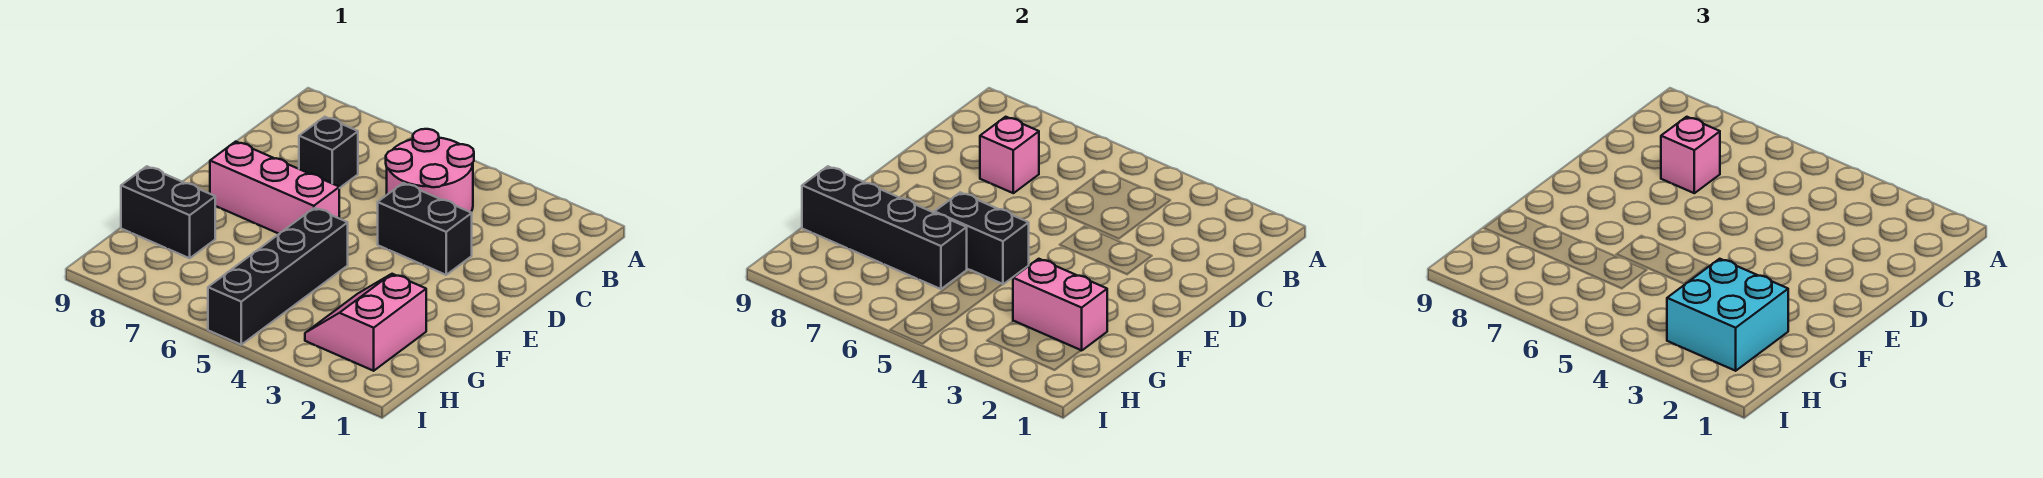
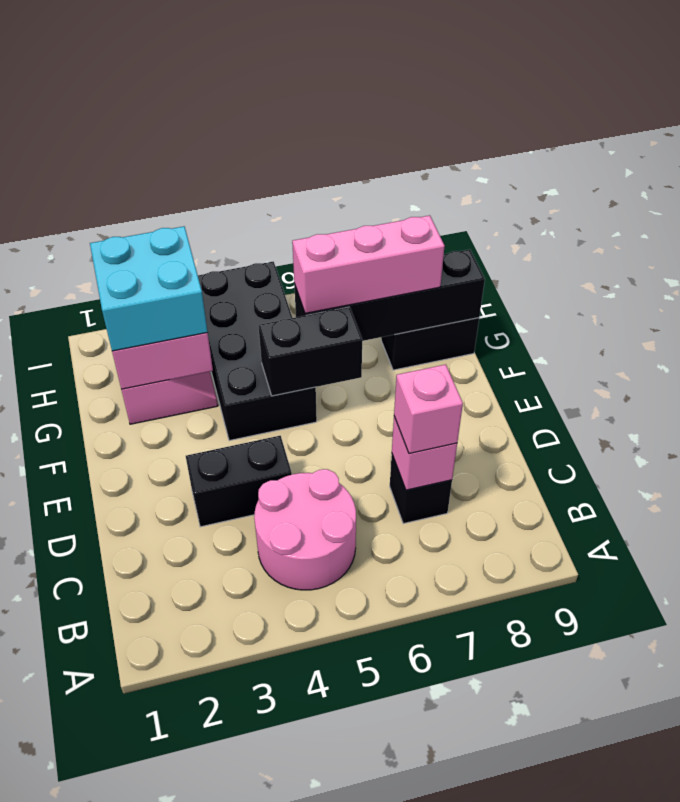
pink 1x3 brick [210,142,339,234] -> pink 1x3 brick moved to [292,215,445,313]
black 1x4 brick [208,208,348,345] -> black 2x4 brick [198,261,317,441]

